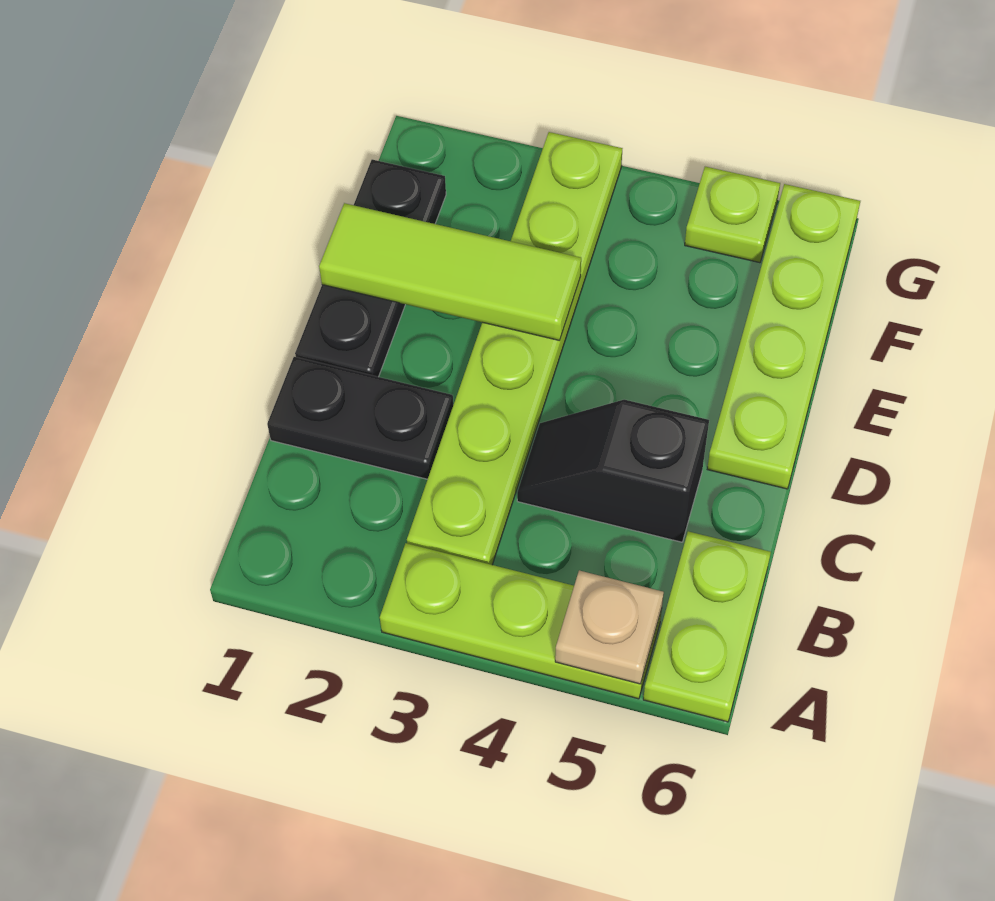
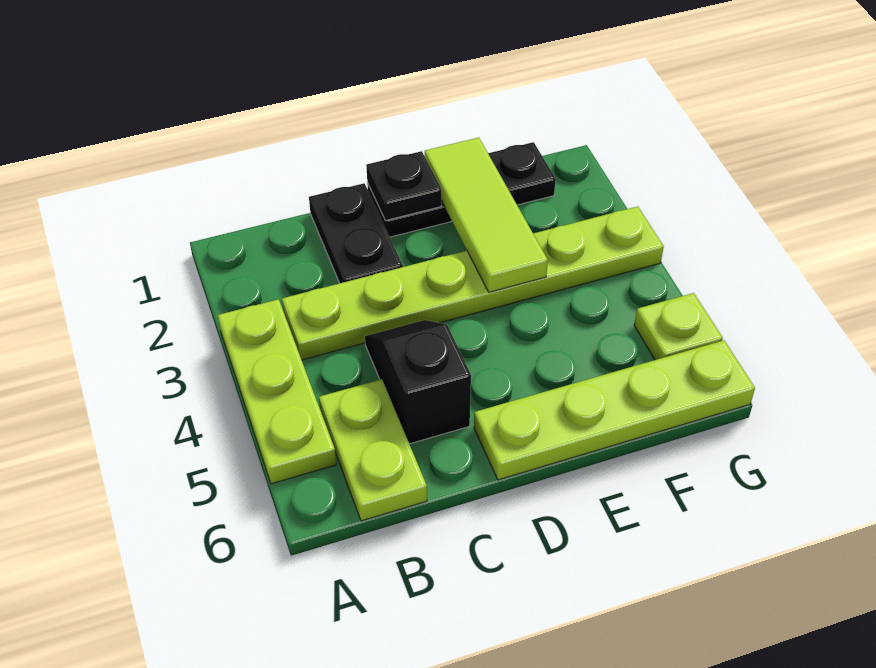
tan 1x1 plate [555,570,664,684] -> none
lime 1x2 plate [643,531,771,722] -> lime 1x2 plate turned to [319,379,427,521]
none -> black 1x1 plate [366,151,441,221]

